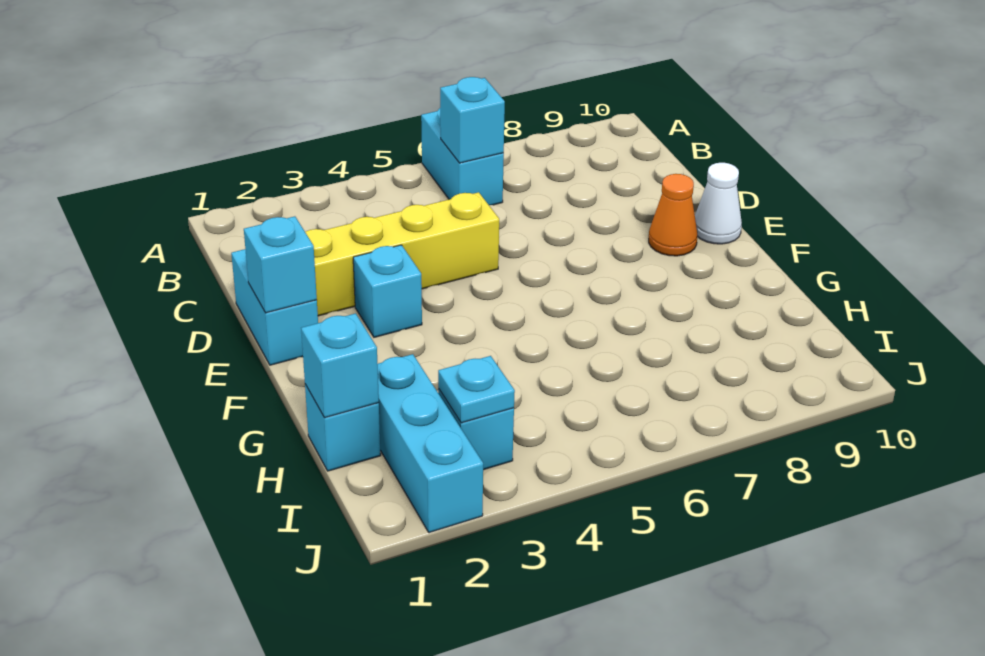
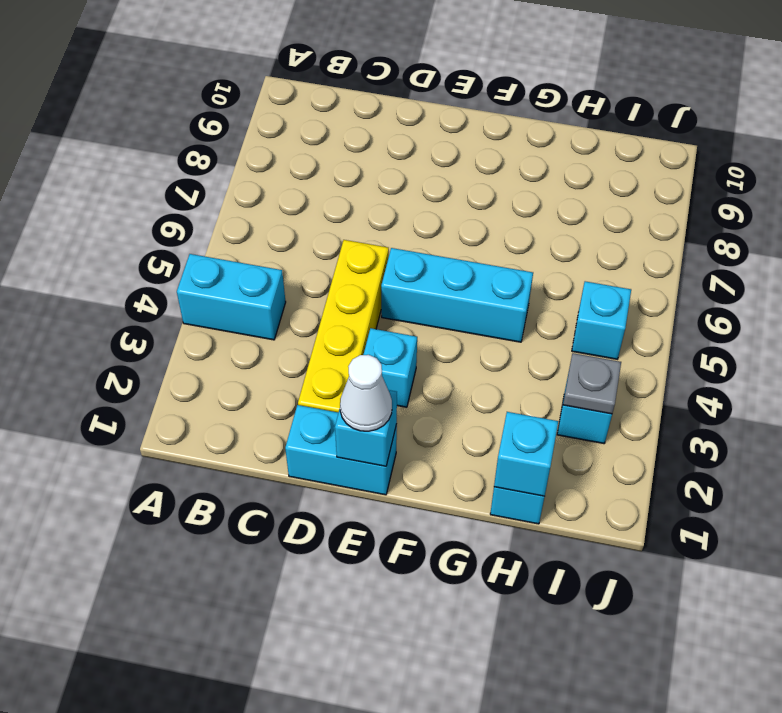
cyan 1x2 brick [421,108,504,205] -> cyan 1x2 brick moved to [177,254,286,340]
cyan 1x1 brick [440,77,505,163] -> cyan 1x1 brick moved to [572,281,631,359]
orange 1x1 cone [649,174,698,256] -> none
white 1x1 cone [695,163,742,244] -> white 1x1 cone moved to [340,355,392,431]
cyan 1x3 brick [377,354,483,533] -> cyan 1x3 brick moved to [381,248,533,342]
cyan 1x1 plate [438,356,515,423] -> grey 1x1 plate [563,353,621,414]

